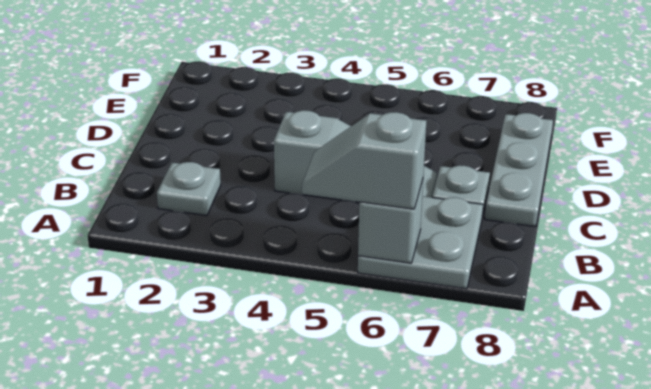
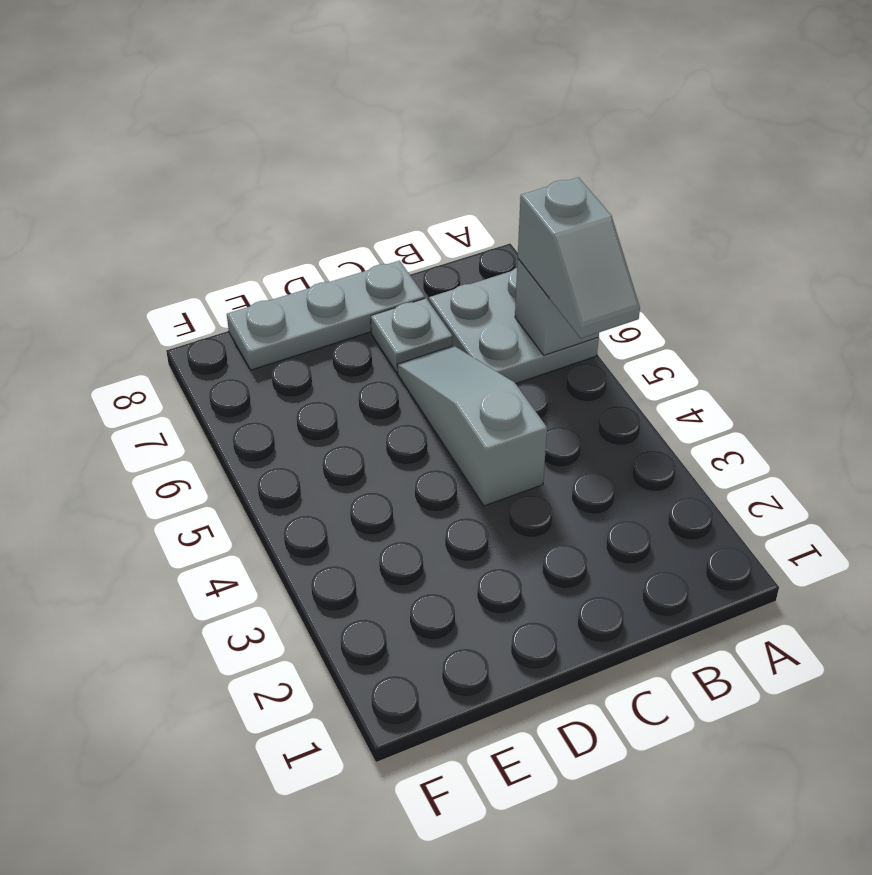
grey 1x1 plate [157,162,221,216] -> none

